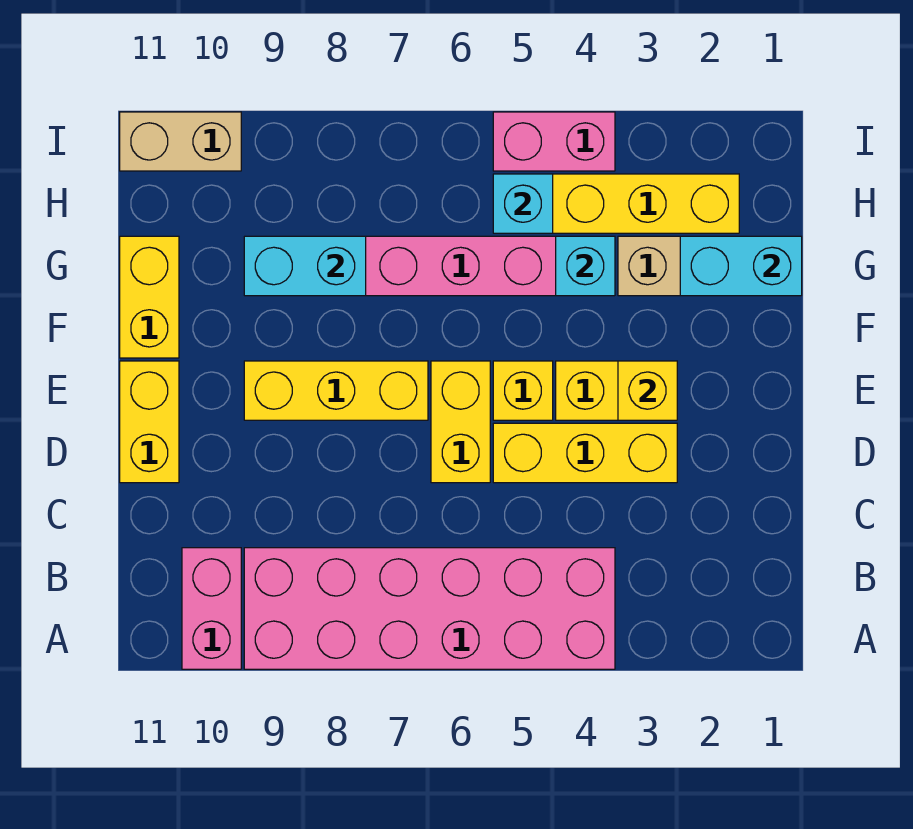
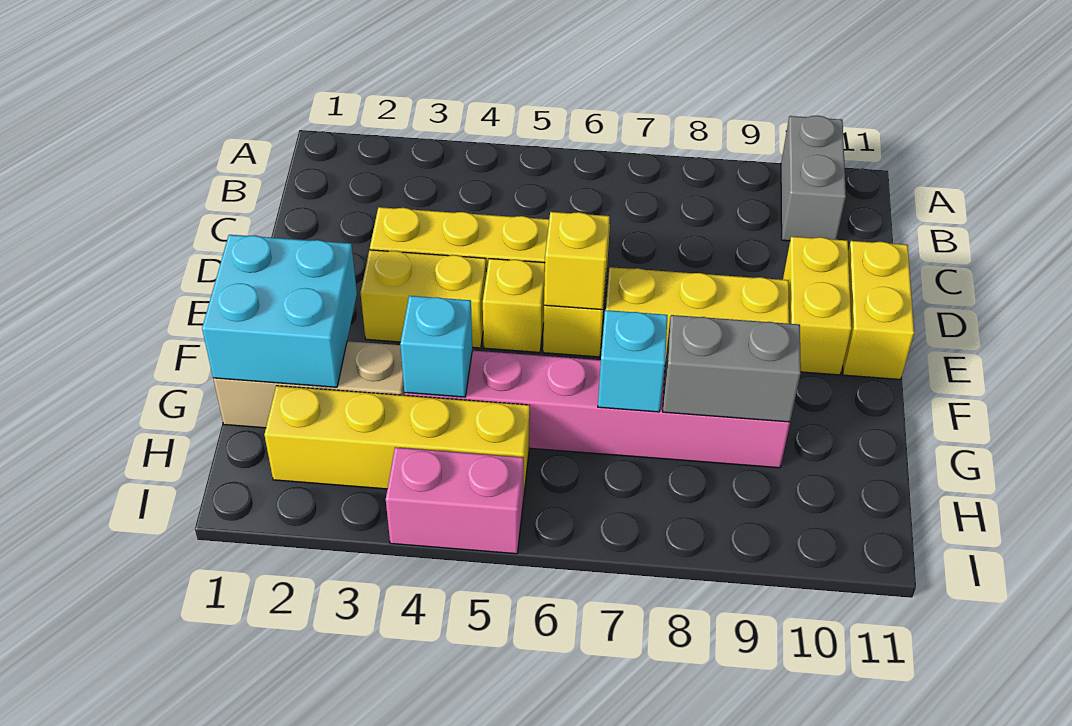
pink 2x6 brick [244,548,615,669] -> none
pink 1x2 brick [182,548,241,669] -> grey 1x2 brick [781,116,846,241]
yellow 1x1 brick [618,361,677,420] -> yellow 1x1 brick moved to [544,212,610,310]
yellow 1x2 brick [120,236,179,358] -> yellow 1x2 brick moved to [783,237,851,375]
cyan 1x2 brick [680,236,802,296] -> cyan 2x2 brick [202,235,357,387]
cyan 1x2 brick [244,236,366,296] -> grey 1x2 brick [663,315,801,422]
cyan 1x1 brick [493,174,553,233] -> cyan 1x1 brick moved to [598,310,668,412]
tan 1x2 brick [120,112,241,171] -> none

